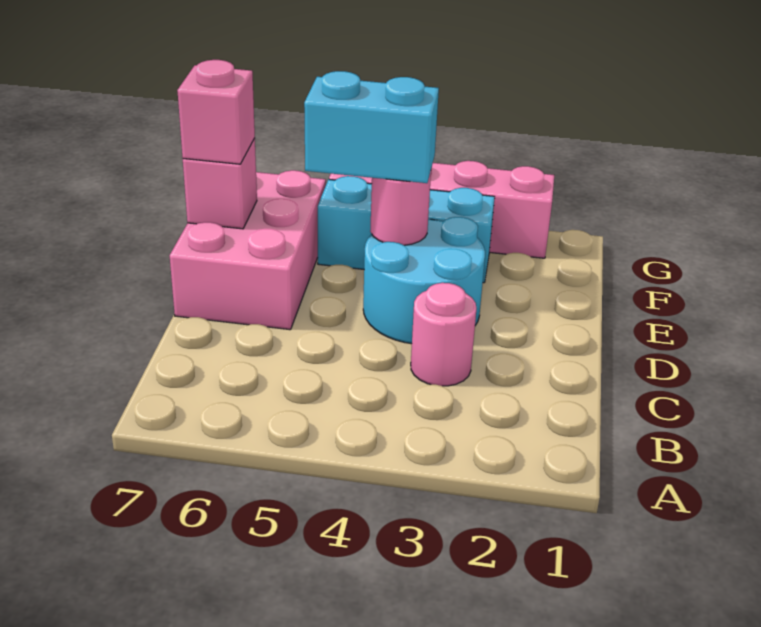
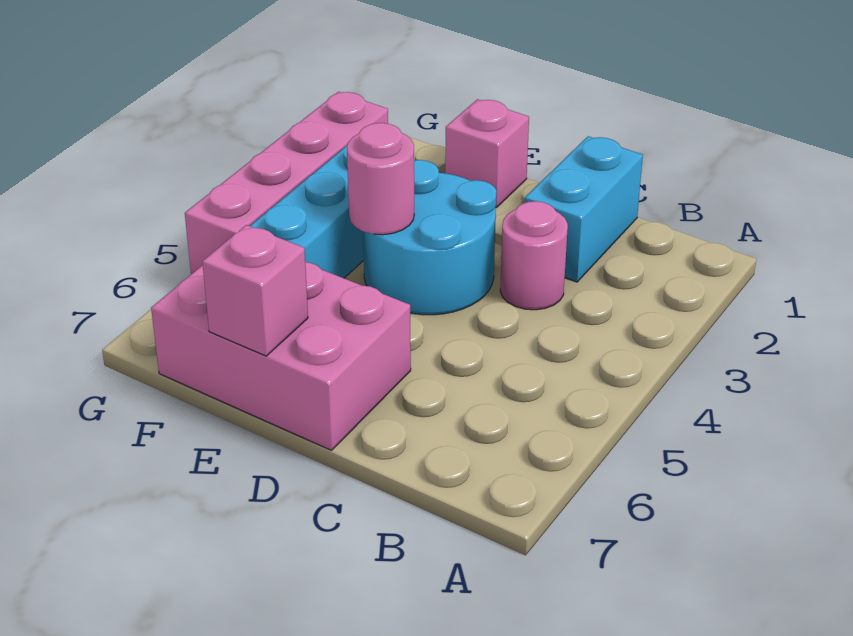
cyan 1x2 brick [304,71,439,183] -> cyan 1x2 brick moved to [525,136,643,282]
pink 1x1 brick [177,60,255,164] -> pink 1x1 brick moved to [445,99,529,207]

